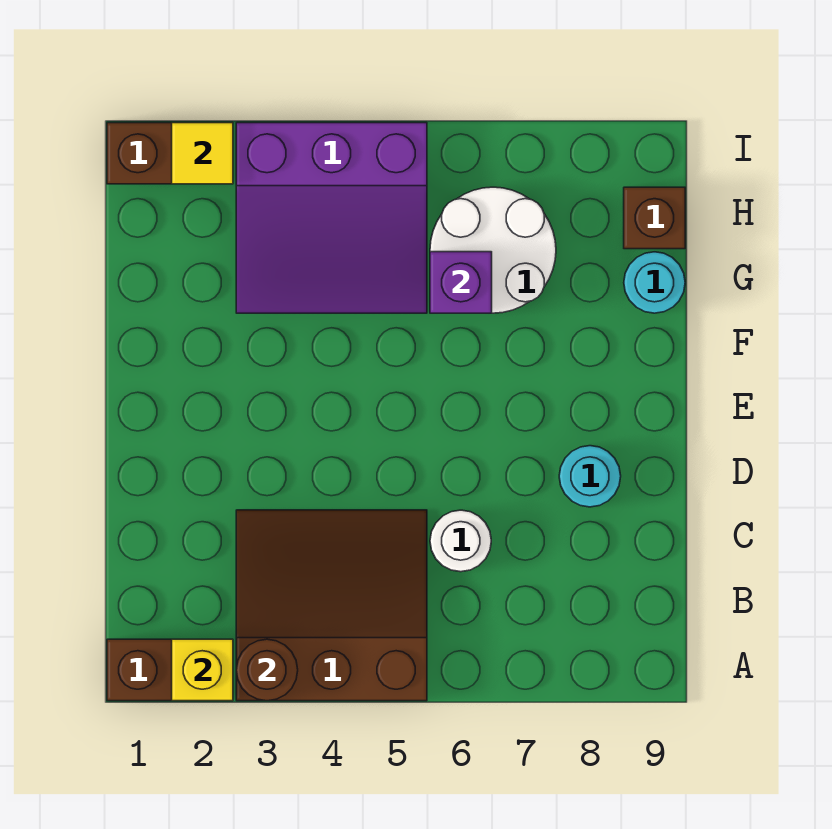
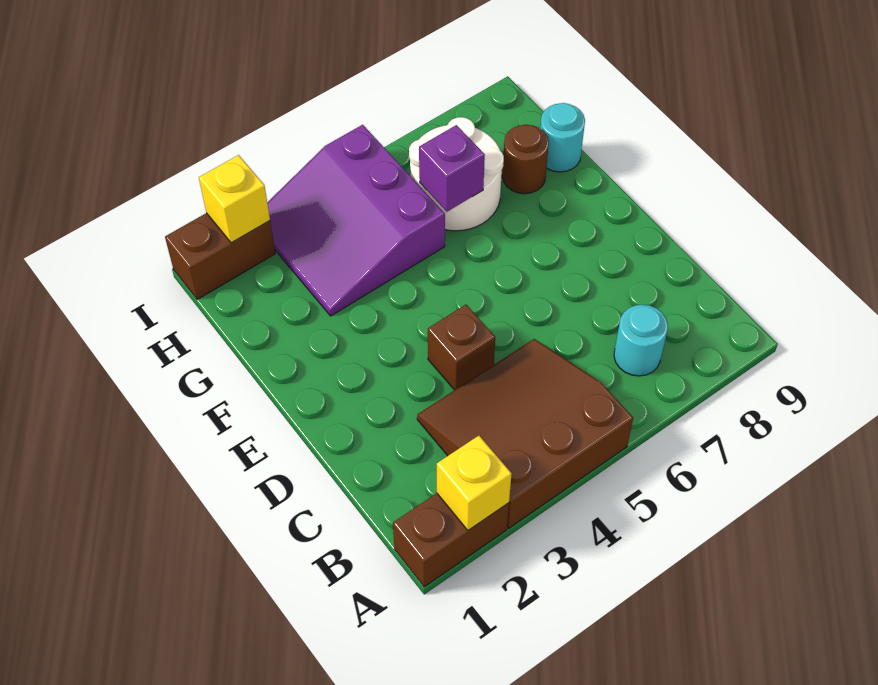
brown 1x1 round brick [236,639,298,701] -> brown 1x1 round brick moved to [502,125,549,194]
white 1x1 round brick [430,510,491,572] -> none
cyan 1x1 round brick [559,446,621,507] -> cyan 1x1 round brick moved to [614,305,668,376]
purple 3x3 slope [236,123,427,313] -> purple 3x3 slope turned to [267,125,445,316]
brown 1x1 brick [624,187,685,249] -> brown 1x1 brick moved to [428,305,495,390]
yellow 1x1 tile [172,123,233,184] -> yellow 1x1 brick [199,155,270,243]

